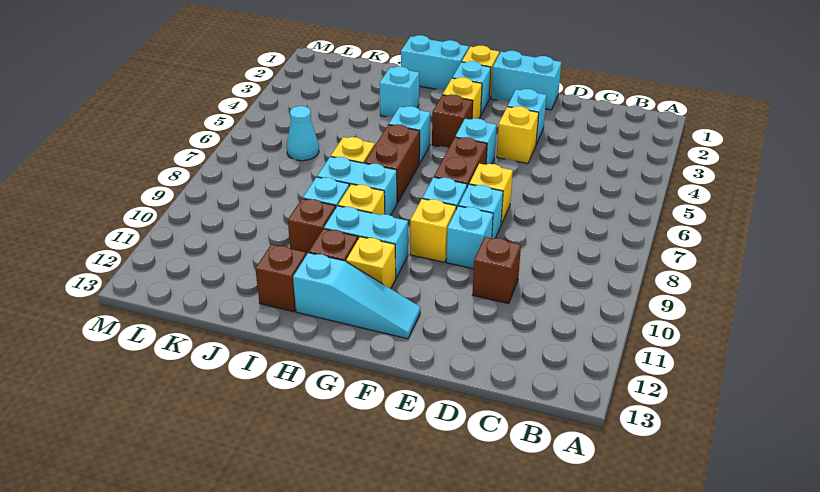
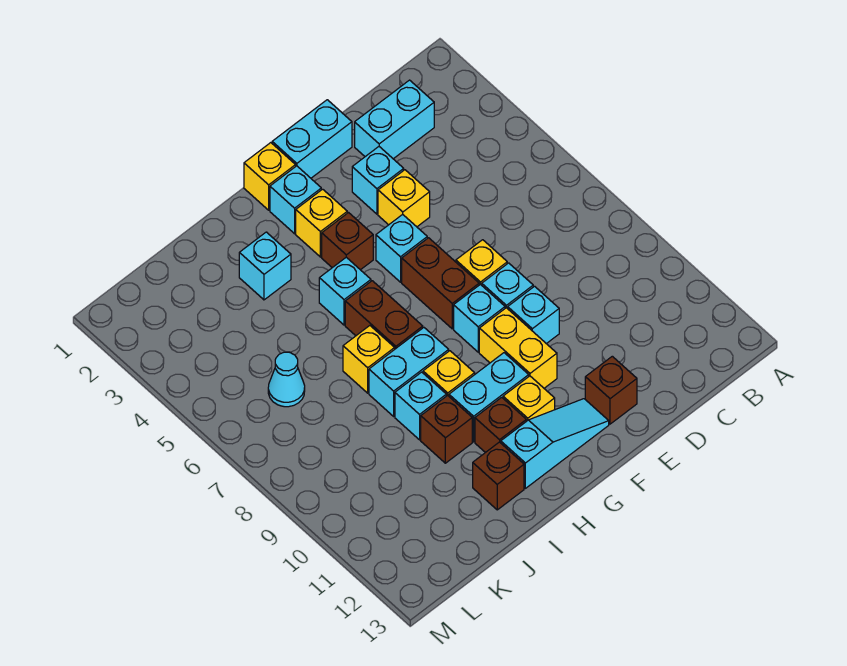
brown 1x1 brick [472,237,521,304] -> brown 1x1 brick moved to [585,356,637,424]
yellow 1x1 brick [410,199,456,262] -> yellow 1x2 brick [479,308,557,388]
cyan 1x2 brick [401,35,469,90] -> cyan 1x2 brick moved to [355,80,434,159]

